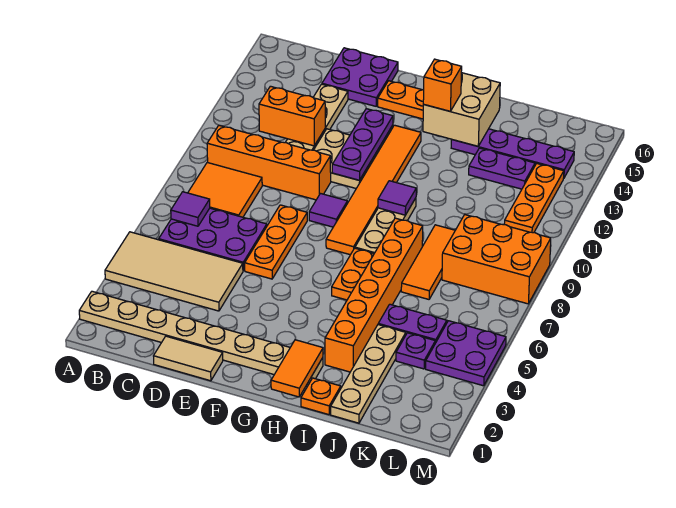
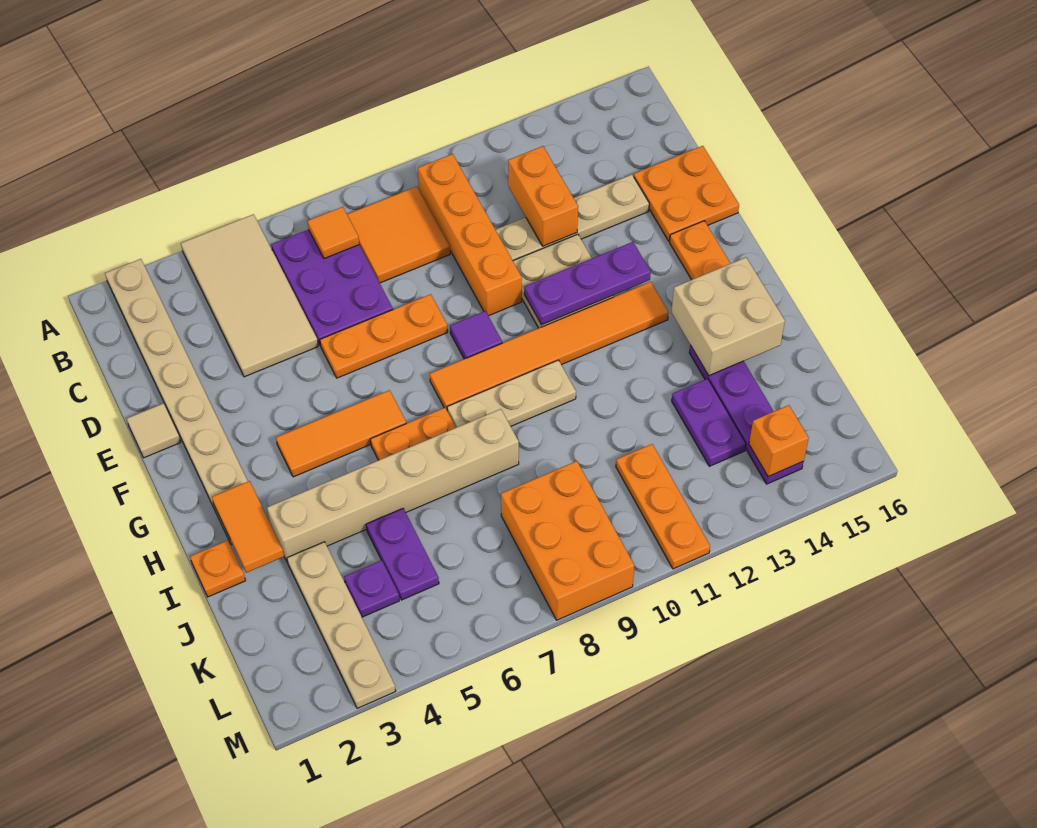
purple 1x1 tile [171,192,210,226] -> orange 1x1 tile [308,207,359,259]
tan 1x2 tile [154,336,223,381] -> tan 1x1 tile [127,403,181,458]
purple 2x2 plate [322,48,398,106] -> orange 2x2 plate [634,146,739,241]
orange 1x2 tile [271,340,323,397] -> orange 1x2 tile turned to [212,481,284,573]
purple 1x1 tile [378,181,416,215] -> none
orange 1x1 brick [423,59,462,111] -> orange 1x1 brick moved to [749,405,809,477]
orange 1x6 brick [325,218,423,372] -> tan 1x6 brick [267,409,519,563]
tan 1x4 plate [331,325,406,423] -> tan 1x4 plate turned to [287,542,396,708]
orange 1x3 tile [401,225,455,299] -> orange 1x3 tile moved to [276,390,406,477]
purple 2x2 plate [426,321,506,386] -> none
orange 1x3 plate [504,164,564,233] -> orange 1x3 plate turned to [616,444,710,569]

